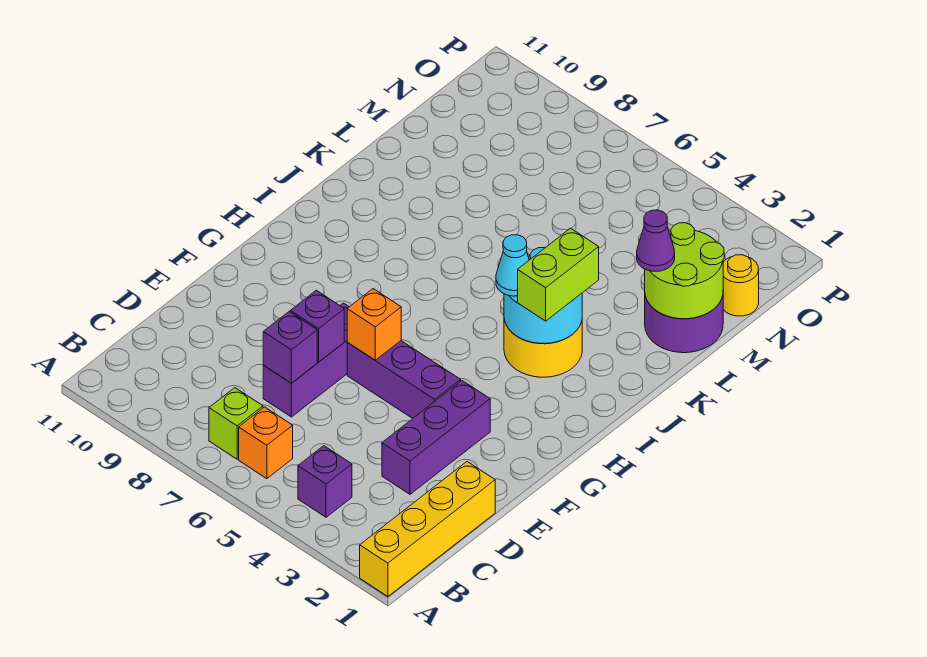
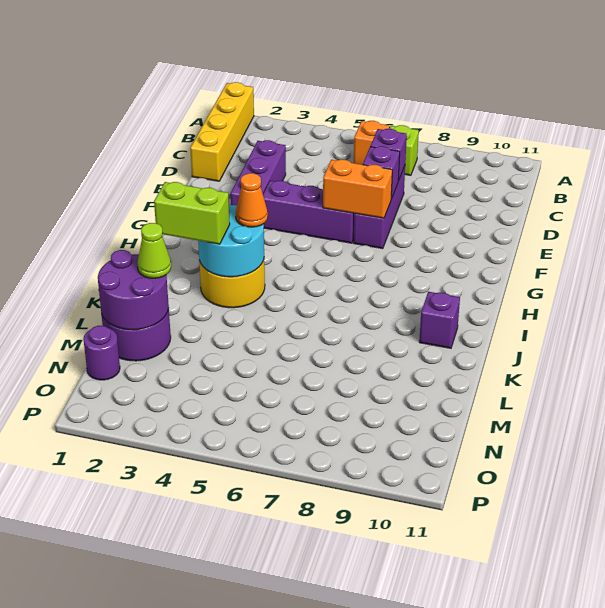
purple 1x1 brick [298,446,352,517] -> purple 1x1 brick moved to [419,292,460,348]
orange 1x1 brick [347,289,401,360] -> orange 1x2 brick [323,160,392,218]
lime 1x2 brick [518,228,599,321] -> lime 1x2 brick turned to [154,182,230,244]
cyan 1x1 cone [496,235,529,296] -> orange 1x1 cone [236,173,268,227]
lime 2x2 round brick [645,223,724,319] -> purple 2x2 round brick [98,250,169,330]
purple 1x1 cone [637,210,675,271] -> lime 1x1 cone [137,223,171,278]
yellow 1x1 round brick [723,255,759,316] -> purple 1x1 round brick [83,326,120,380]

